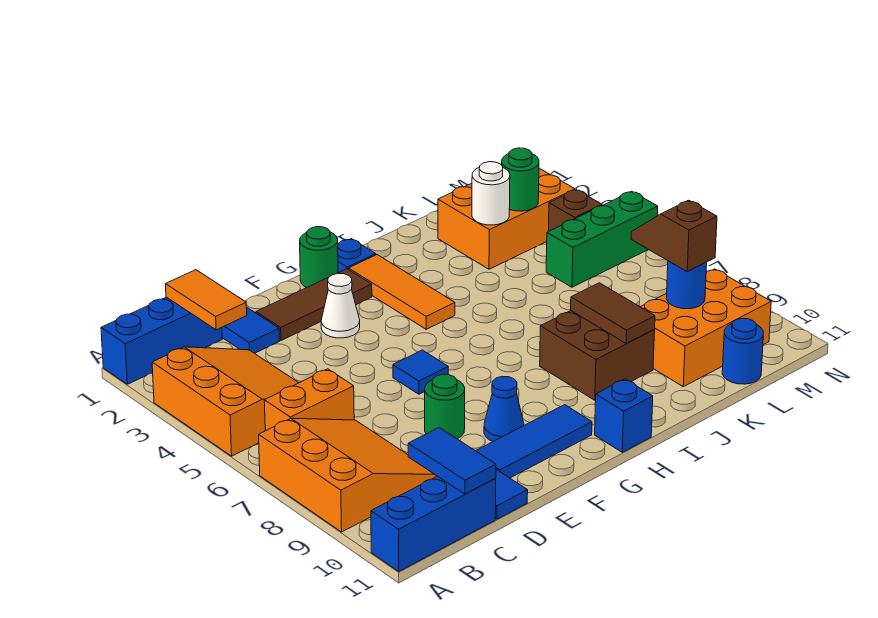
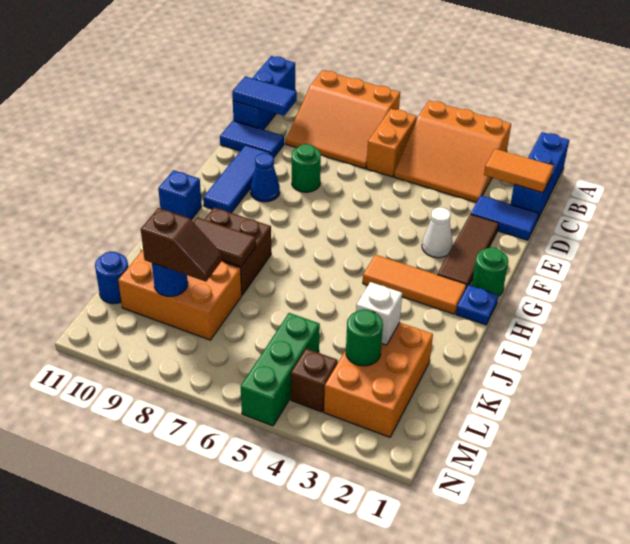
blue 1x1 tile [393,350,448,394] -> none
white 1x1 round brick [472,162,510,225] -> white 1x1 brick [356,282,402,345]
orange 2x3 brick [641,269,771,387] -> orange 2x3 brick turned to [118,250,242,340]

